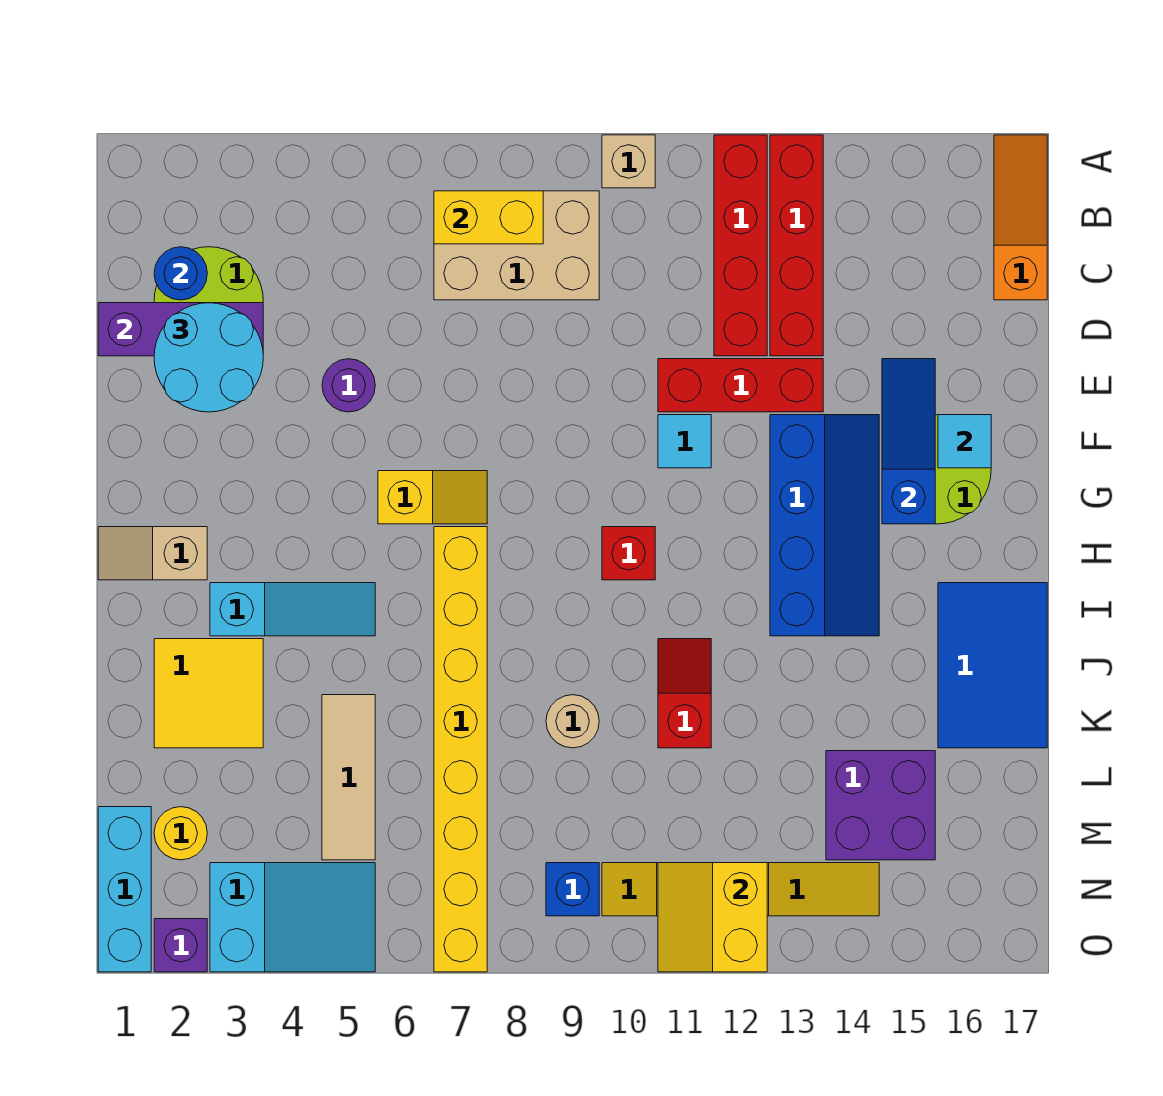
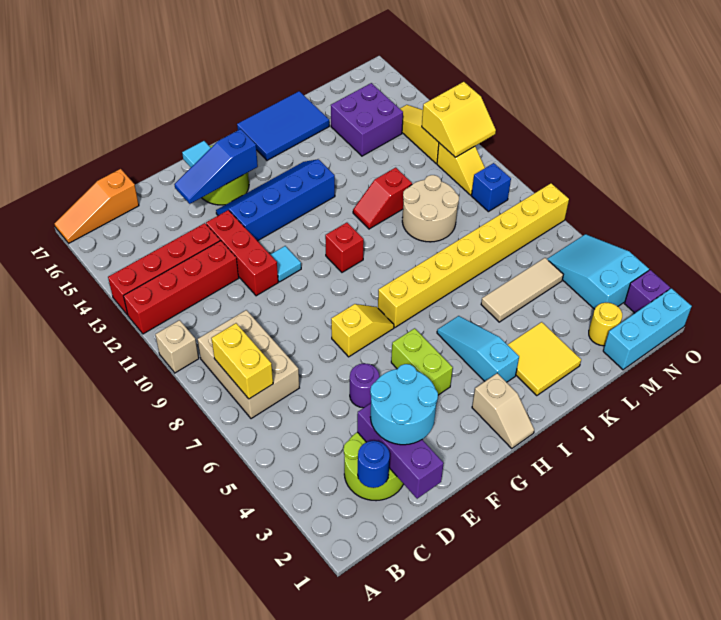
none -> lime 1x2 brick [391,328,453,395]
yellow 1x2 slope [378,471,487,524] -> yellow 1x2 slope turned to [331,304,394,357]
tan 1x1 round brick [546,695,599,748] -> tan 2x2 round brick [402,175,459,242]

